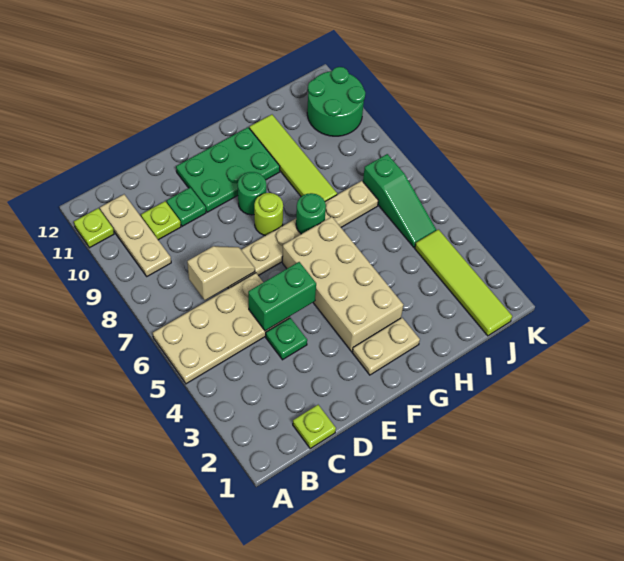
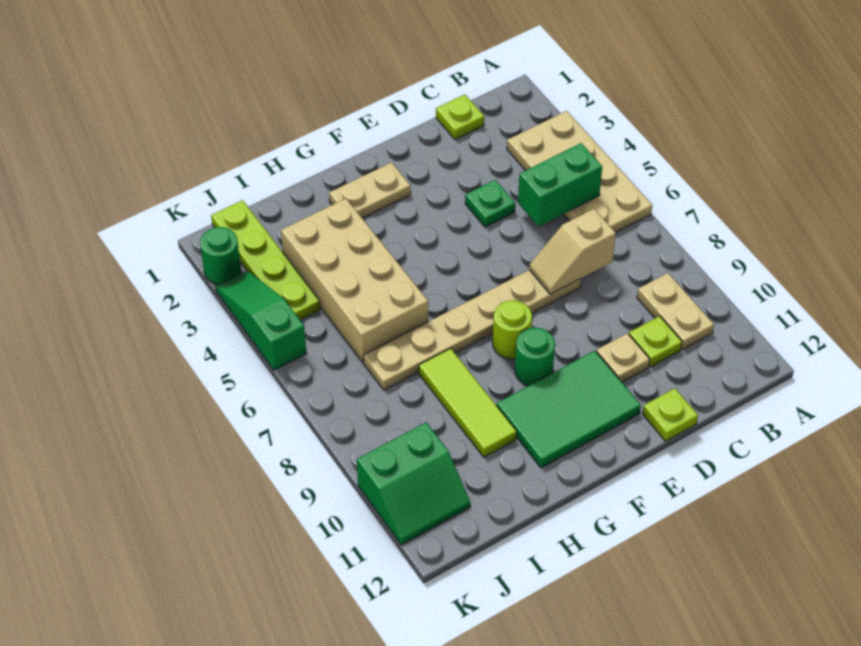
tan 2x4 plate [153,273,290,384] -> tan 2x4 plate turned to [507,111,652,233]
lime 1x1 plate [74,208,114,248] -> lime 1x1 plate moved to [643,388,698,441]
tan 1x3 plate [100,194,171,276] -> tan 1x2 plate [637,273,714,349]
green 1x2 brick [248,262,316,331] -> green 1x2 brick moved to [518,143,602,226]
green 1x1 plate [167,187,206,226] -> tan 1x1 plate [596,333,650,382]
green 2x3 plate [176,127,280,212] -> green 2x3 tile [497,351,641,468]
tan 2x4 brick [282,217,403,352] -> tan 2x4 brick moved to [281,199,428,362]
green 1x1 round brick [296,193,326,234] -> green 1x1 round brick moved to [200,227,241,284]
lime 1x4 tile [249,115,337,201] -> lime 1x3 tile [419,348,517,457]
lime 1x4 tile [415,229,512,336] -> lime 1x4 plate [211,200,320,320]
green 1x3 slope [363,154,436,247] -> green 1x3 slope moved to [216,271,306,370]
green 2x2 round brick [307,67,365,136] -> green 2x2 slope [357,423,470,545]

